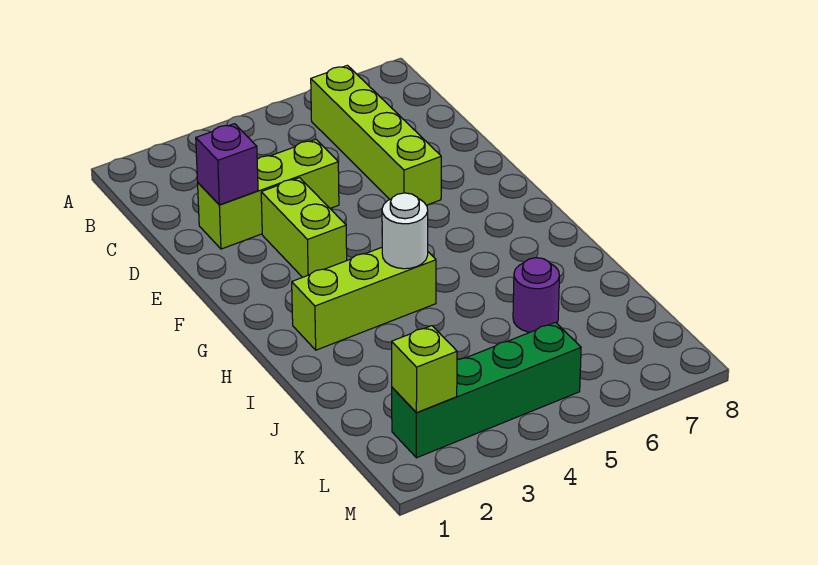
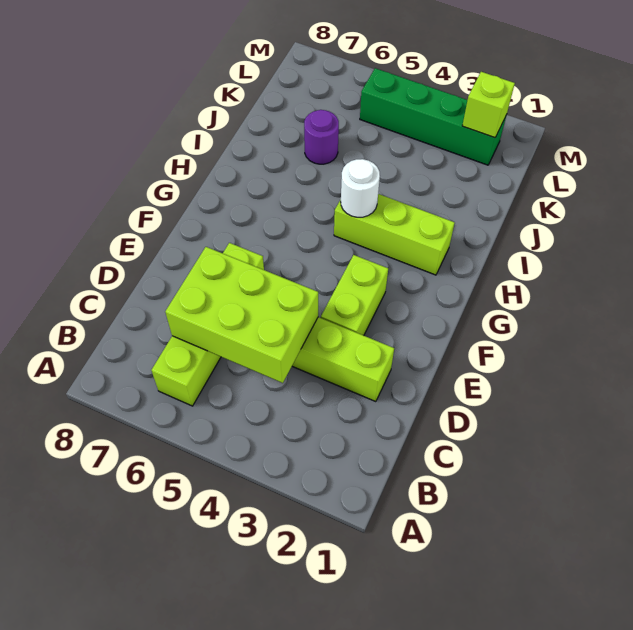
none -> lime 2x3 brick [165,247,318,383]
purple 1x1 brick [196,124,258,205] -> none

